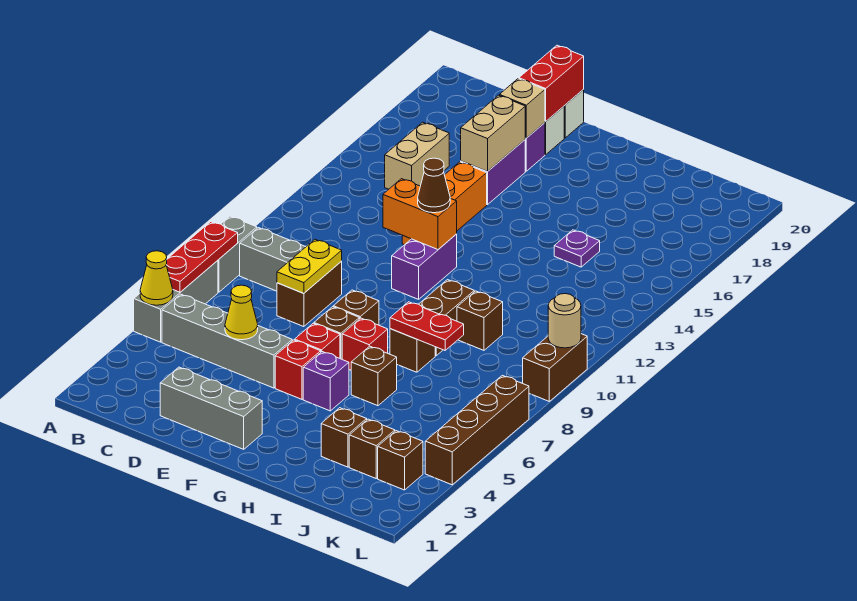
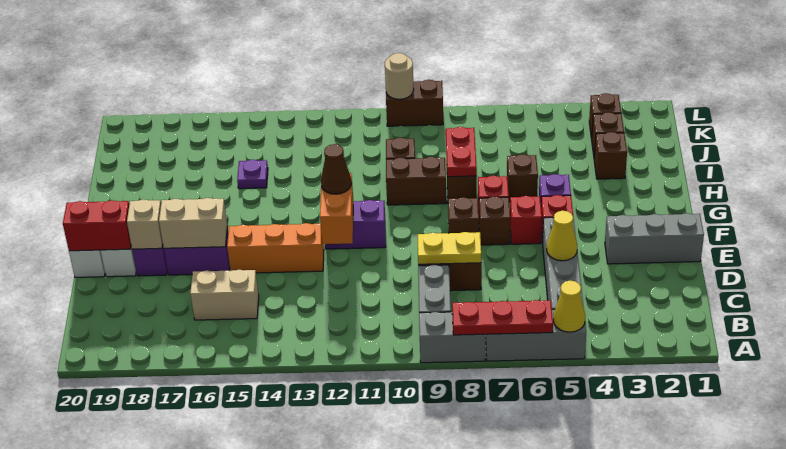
grey 1x3 brick [160,367,262,449] -> grey 1x3 brick turned to [605,213,704,264]
brown 1x4 brick [425,375,529,485] -> none

